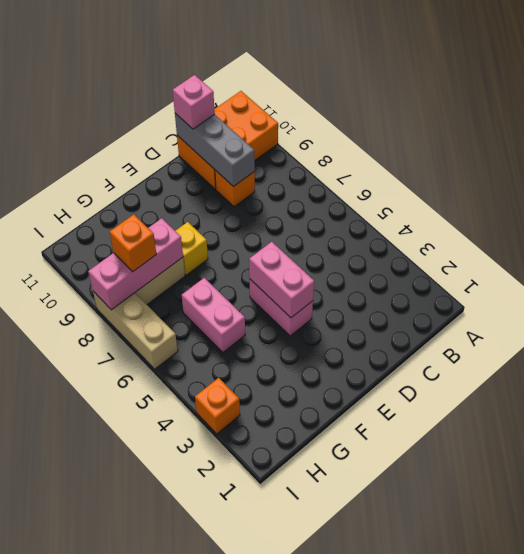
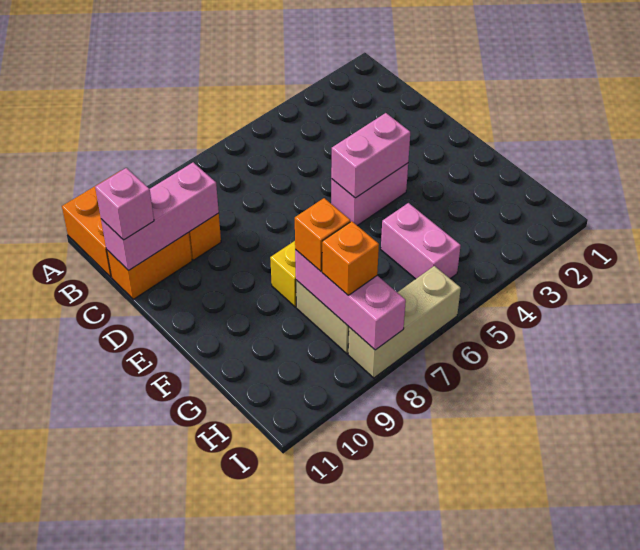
grey 1x3 brick [175,113,255,187] -> pink 1x3 brick [101,162,219,271]
pink 1x2 brick [182,278,245,352] -> pink 1x2 brick turned to [381,203,461,279]
orange 1x1 brick [195,378,240,434] -> orange 1x1 brick moved to [295,198,350,271]

